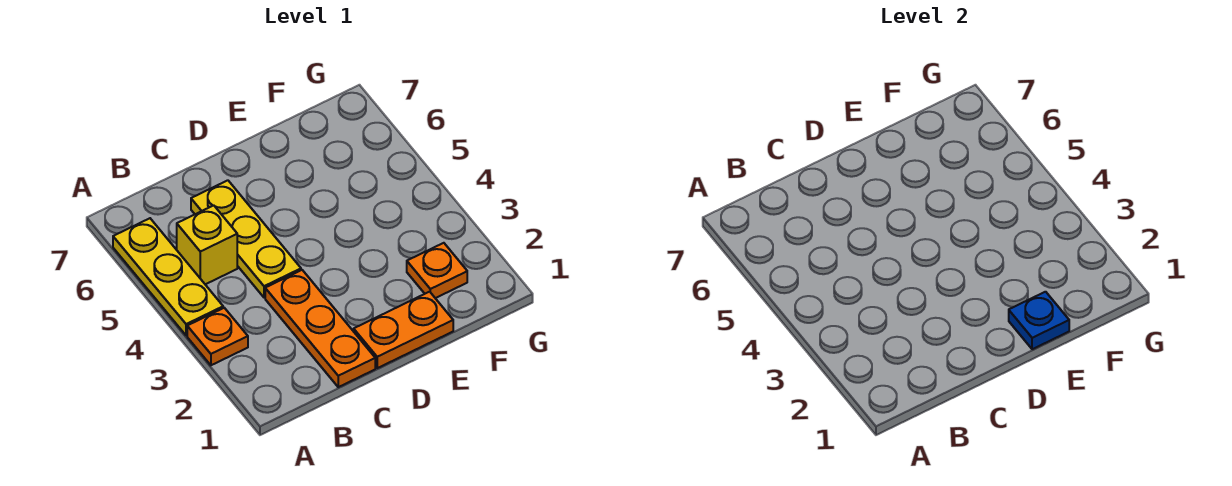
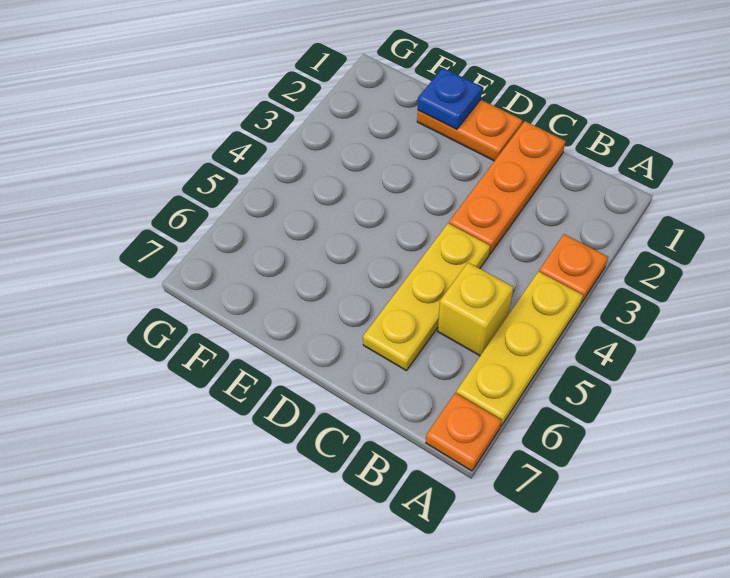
orange 1x1 plate [407,243,467,298] -> orange 1x1 plate moved to [426,393,502,471]

